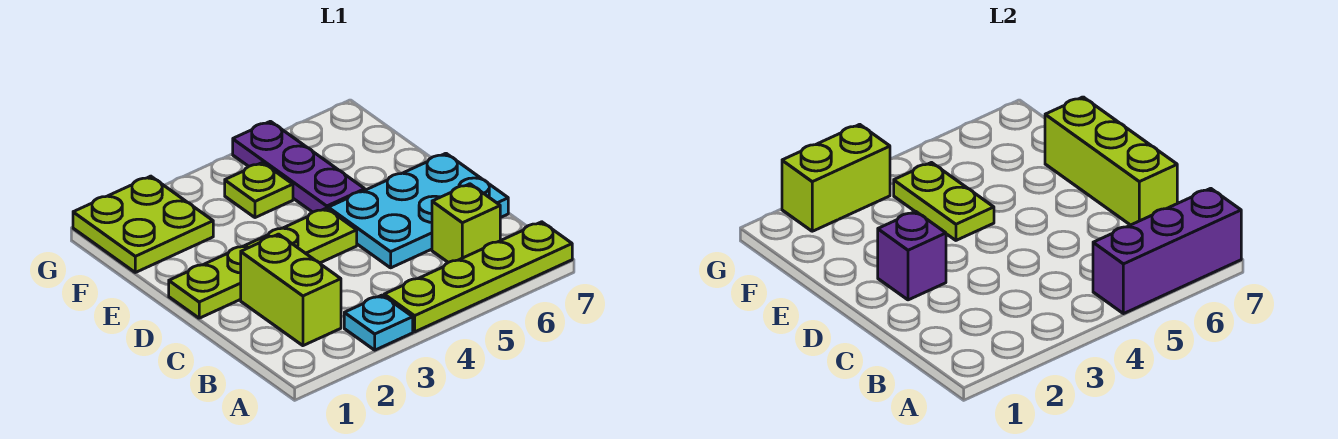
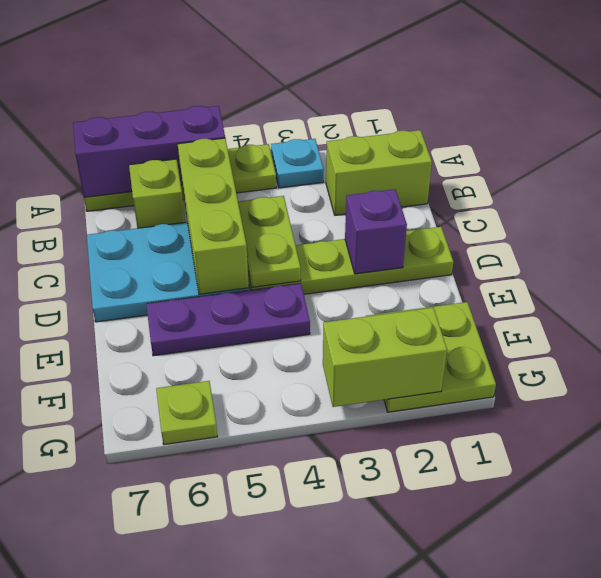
lime 1x2 brick [241,234,341,346] -> lime 1x2 brick turned to [326,130,432,215]
lime 1x3 brick [1045,97,1177,225] -> lime 1x3 brick moved to [178,138,249,294]
lime 1x2 plate [894,163,994,240] -> lime 1x2 plate moved to [238,196,301,287]
purple 1x3 plate [233,121,365,212] -> purple 1x3 plate turned to [146,283,310,356]
lime 1x1 plate [225,163,293,218] -> lime 1x1 plate moved to [156,381,217,445]

